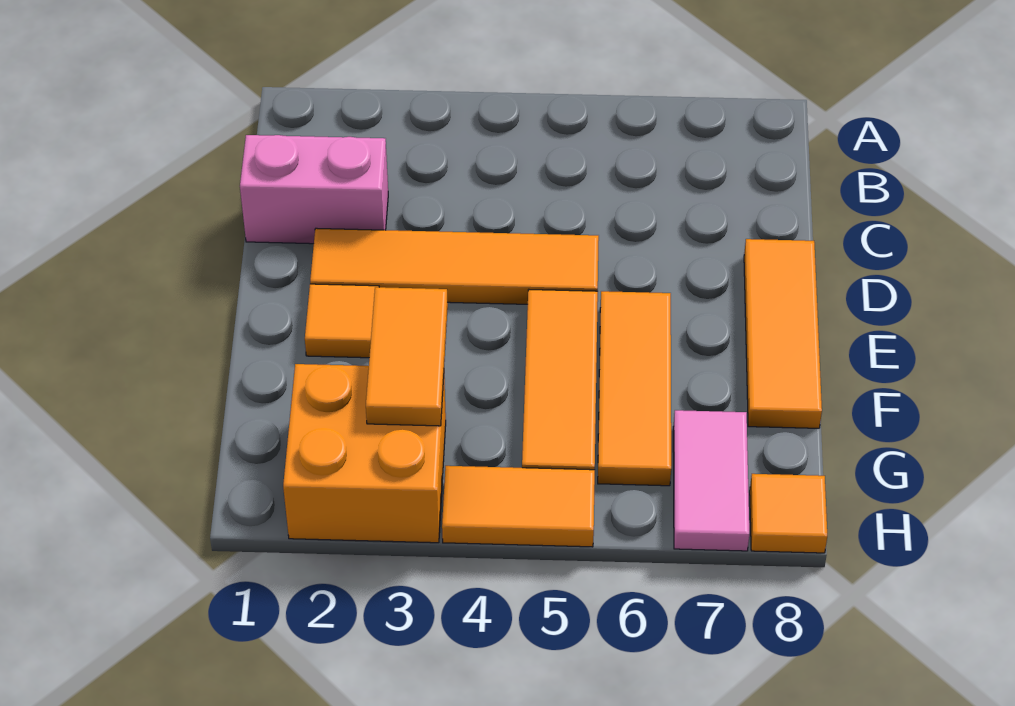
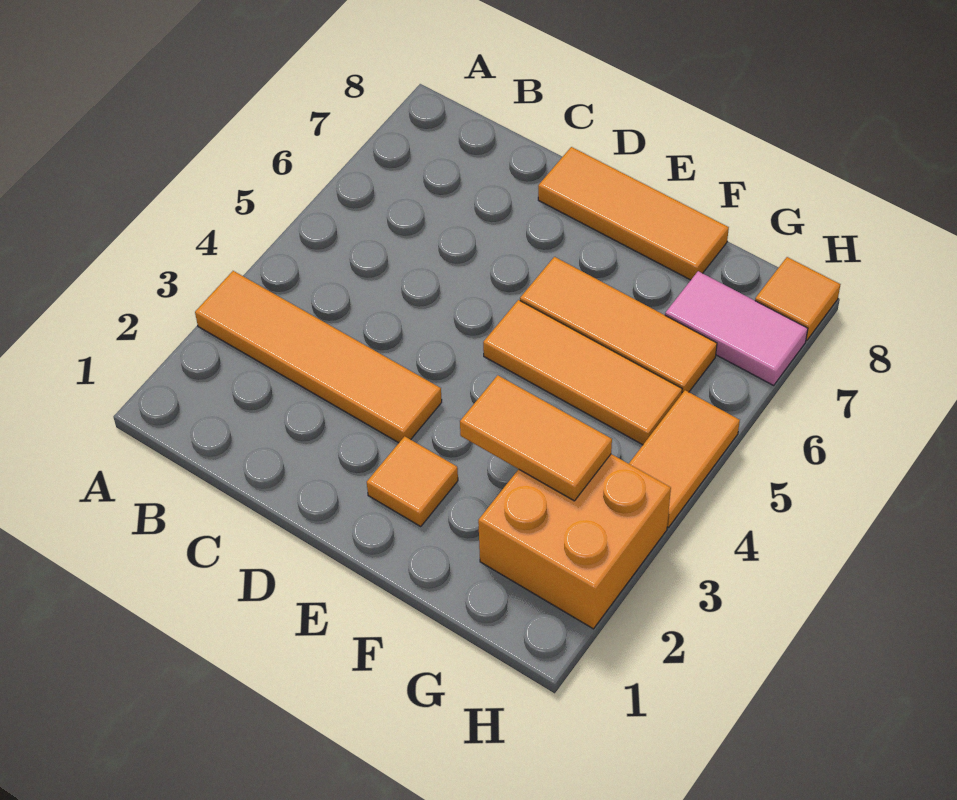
pink 1x2 brick [240,135,388,244] -> none
orange 1x4 tile [310,228,599,304] -> orange 1x4 tile turned to [195,271,442,443]

